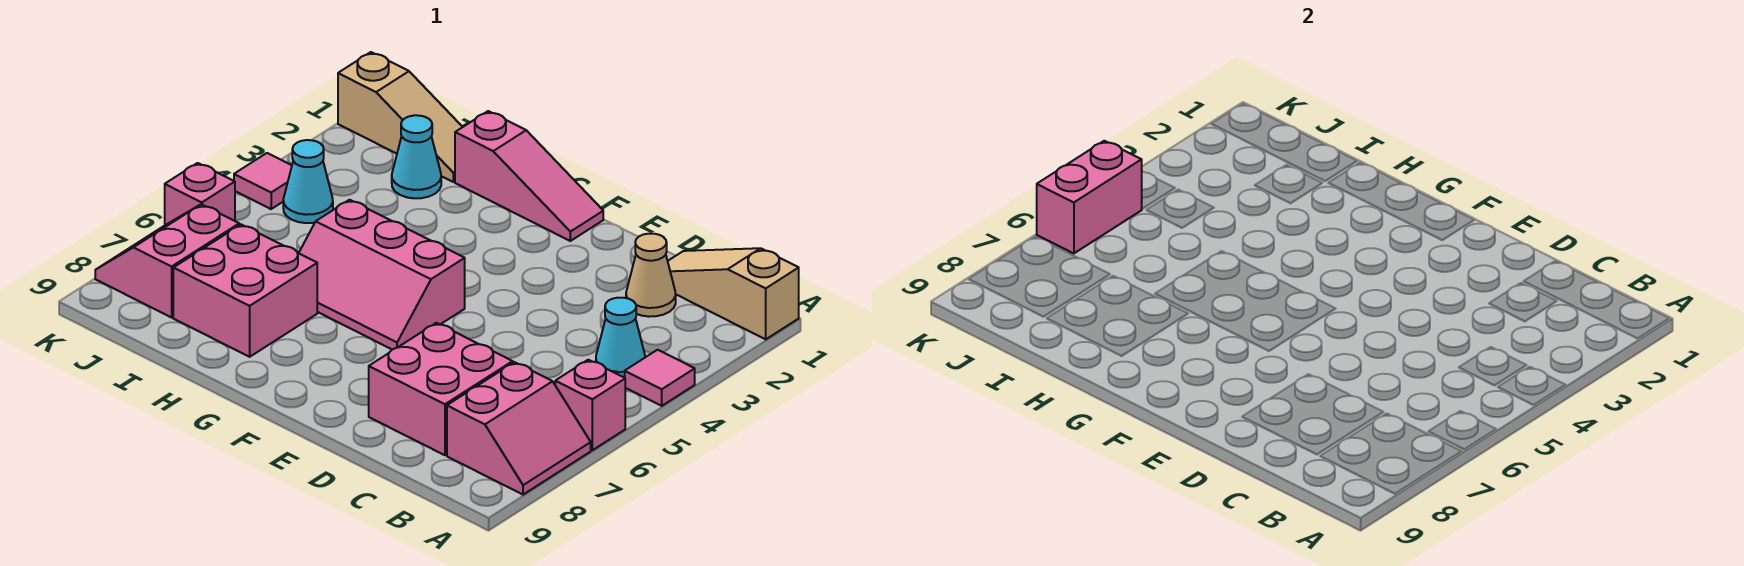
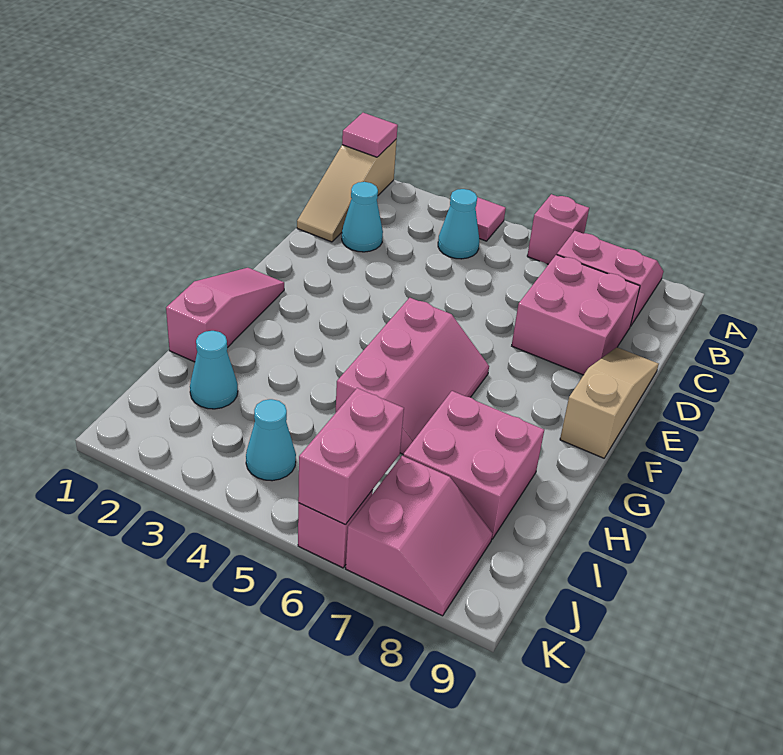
tan 1x1 cone [626,234,676,317] -> cyan 1x1 cone [342,182,383,252]
tan 1x3 slope [338,52,462,182] -> tan 1x3 slope moved to [560,347,659,458]
pink 2x2 slope [95,204,239,318] -> pink 2x2 slope turned to [346,456,493,616]
pink 1x1 tile [234,153,292,209] -> pink 1x1 tile moved to [342,113,398,157]
pink 1x2 brick [1037,141,1142,254] -> pink 1x2 brick turned to [298,388,404,525]

